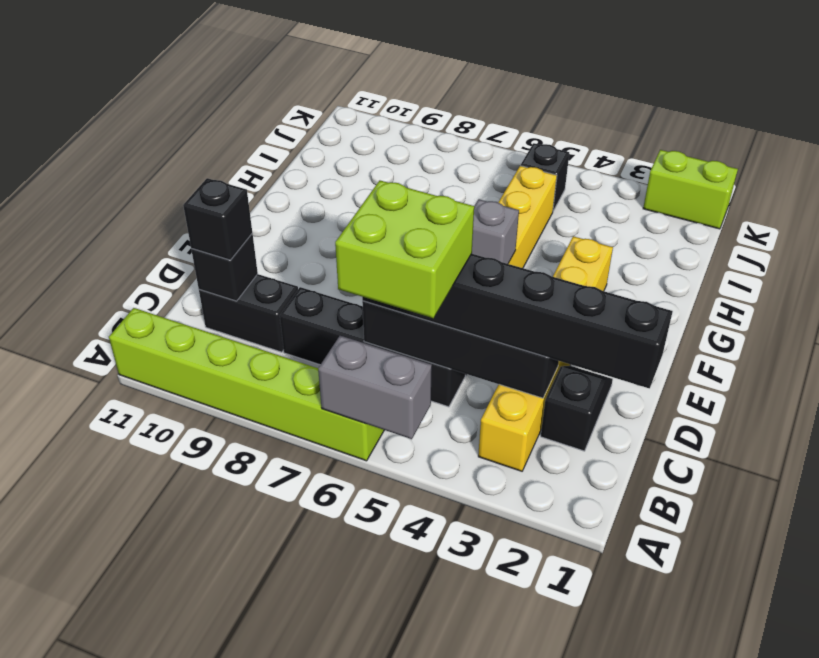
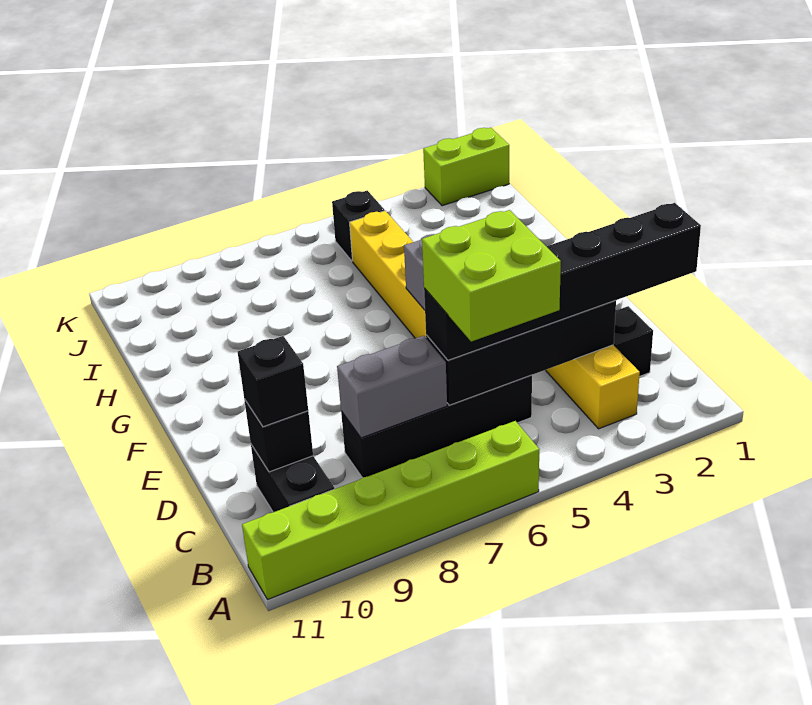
grey 1x2 brick [318,336,432,439] -> grey 1x2 brick moved to [337,336,447,438]
black 1x2 brick [199,274,298,352] -> black 1x2 brick turned to [251,445,334,512]

